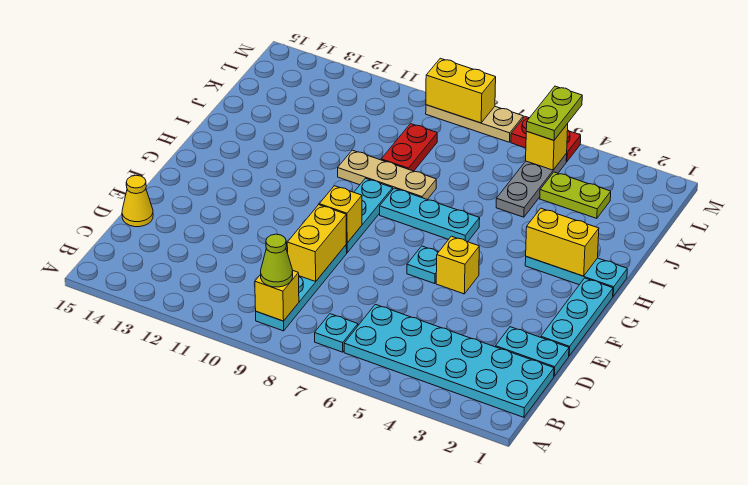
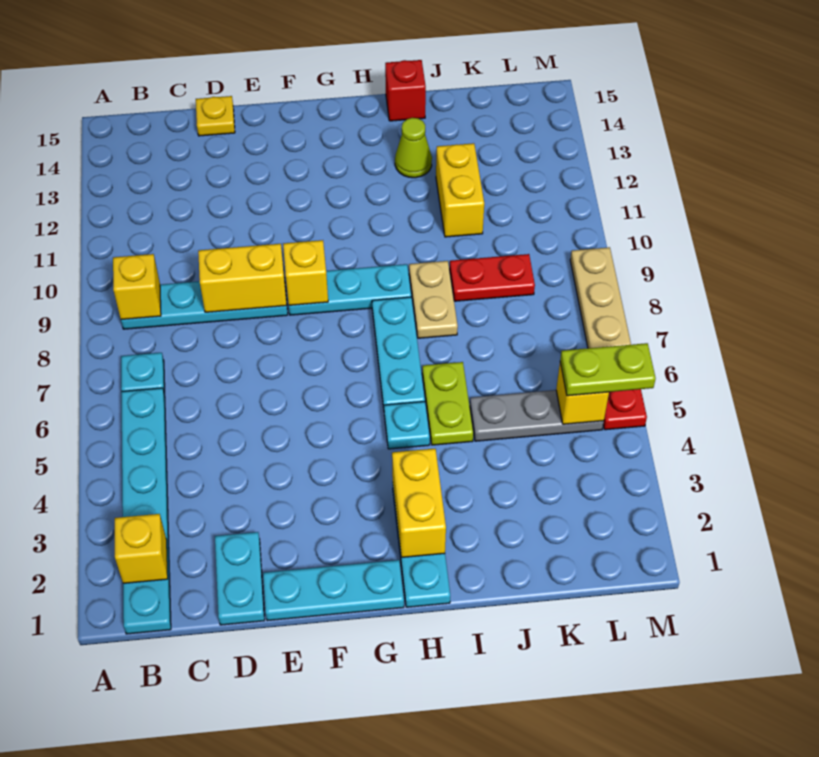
cyan 2x6 plate [344,304,554,417] -> cyan 1x6 plate [121,388,171,634]
lime 1x1 cone [261,234,293,287] -> lime 1x1 cone moved to [395,118,432,178]
yellow 1x1 cone [122,175,153,227] -> yellow 1x1 plate [196,96,235,136]
yellow 1x1 brick [436,236,479,294] -> yellow 1x1 brick moved to [115,514,168,583]
cyan 1x1 plate [407,246,438,284] -> cyan 1x1 plate moved to [384,402,430,449]
tan 1x3 plate [338,150,436,200] -> tan 1x2 plate [409,261,458,338]
none -> red 1x1 brick [385,60,426,121]
lime 1x2 plate [540,172,611,218] -> lime 1x2 plate moved to [422,362,473,445]
yellow 1x2 brick [426,58,496,123] -> yellow 1x2 brick moved to [436,143,484,237]

